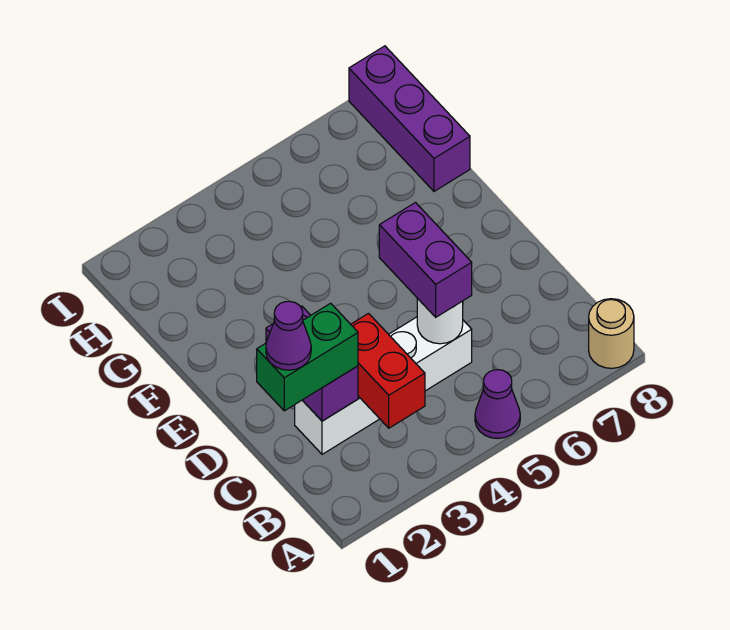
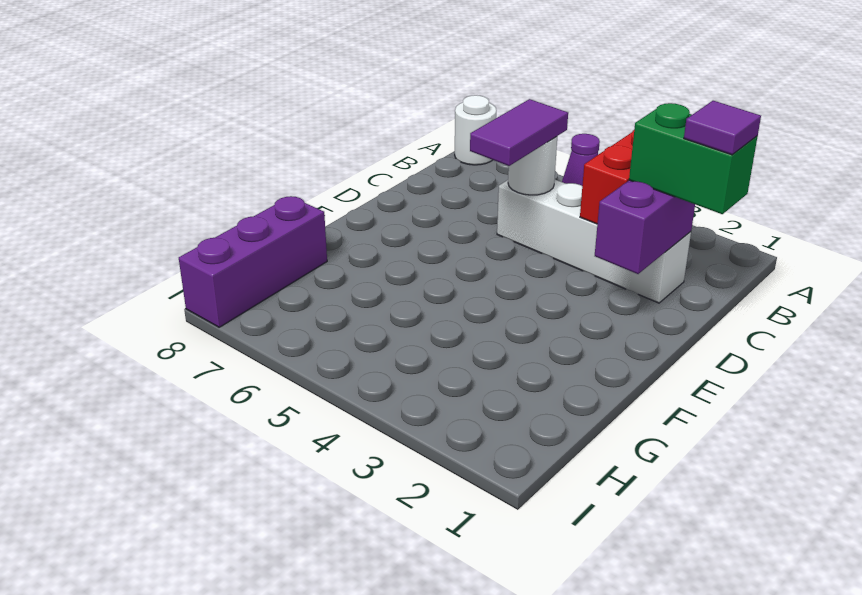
tan 1x1 round brick [589,299,634,368] -> white 1x1 round brick [455,95,497,165]
purple 1x1 cone [266,301,311,370] -> purple 1x1 tile [684,101,761,155]
purple 1x2 brick [379,203,472,317] -> purple 1x2 tile [470,99,568,166]

